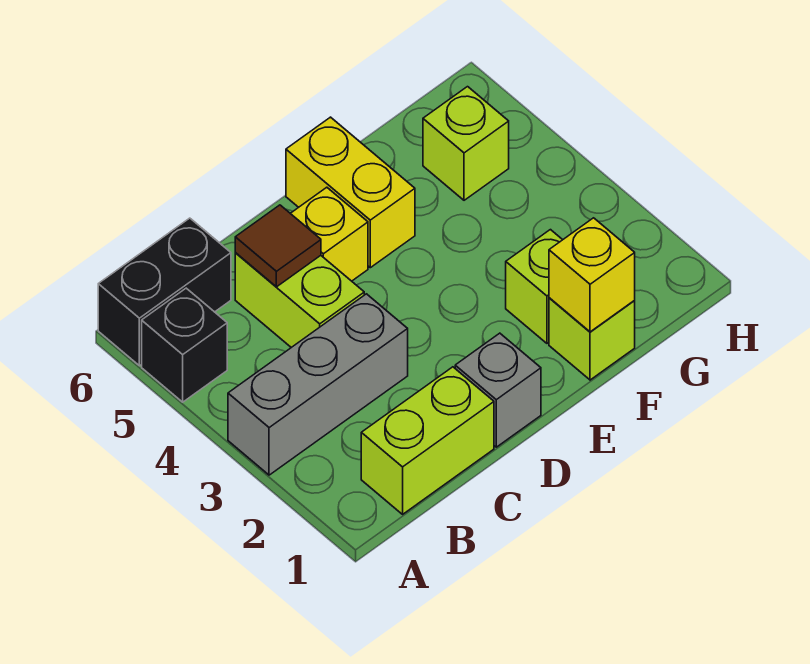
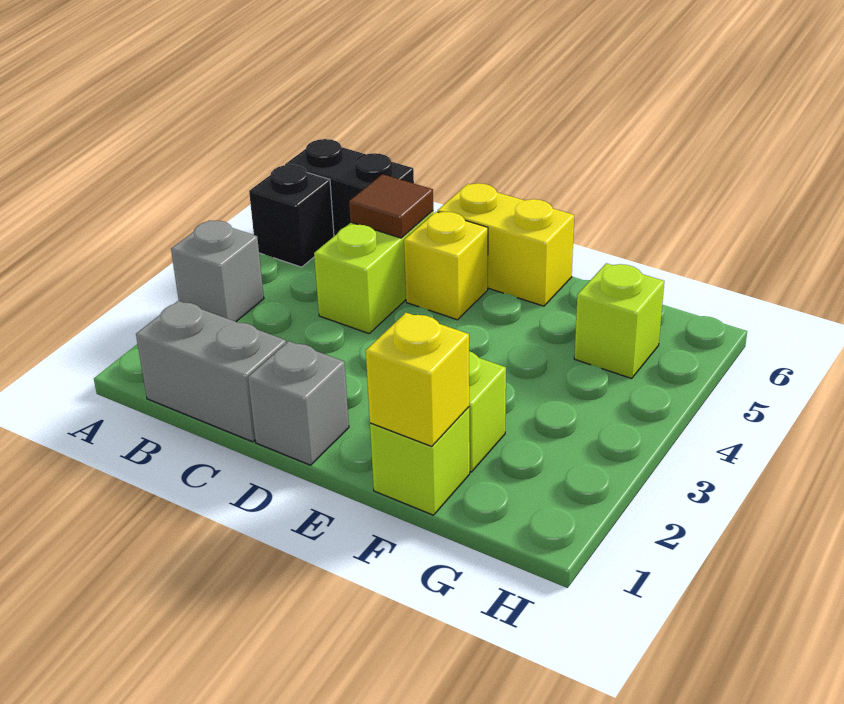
grey 1x3 brick [228,294,408,475] -> grey 1x1 brick [171,220,264,322]
lime 1x2 brick [361,367,494,514] -> grey 1x2 brick [136,301,286,442]
yellow 1x2 brick [286,117,415,268] -> yellow 1x2 brick turned to [438,183,574,306]

